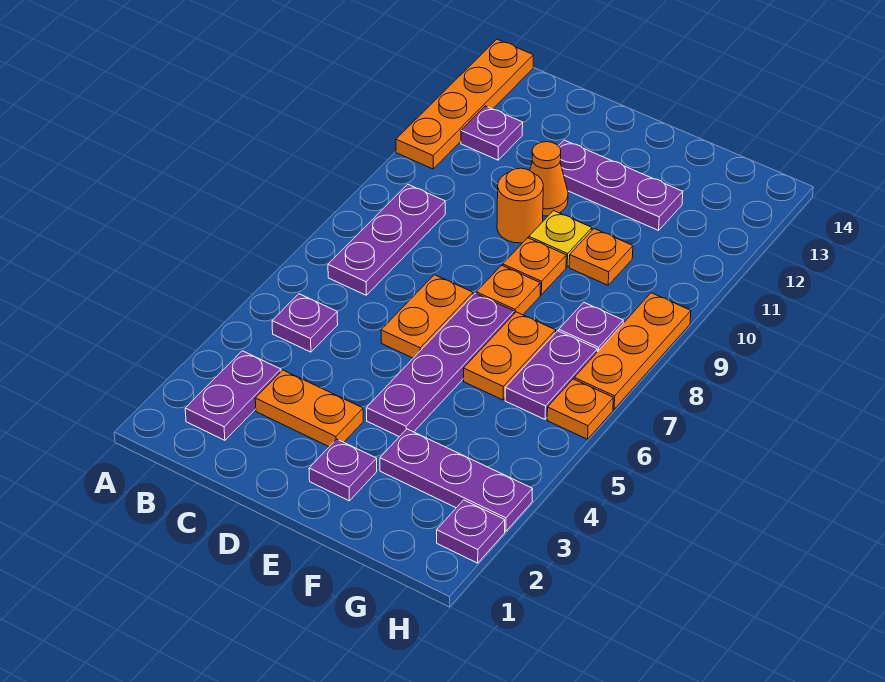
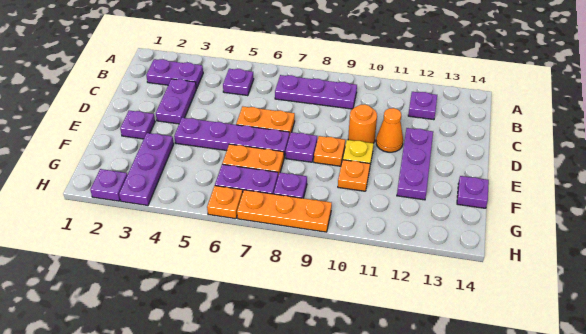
orange 1x4 plate [396,39,533,169] -> none
orange 1x2 plate [255,370,363,447] -> purple 1x2 plate [156,79,196,124]
orange 1x1 plate [476,265,540,315] -> purple 1x1 plate [286,132,317,162]
none -> purple 1x1 plate [457,176,489,208]

